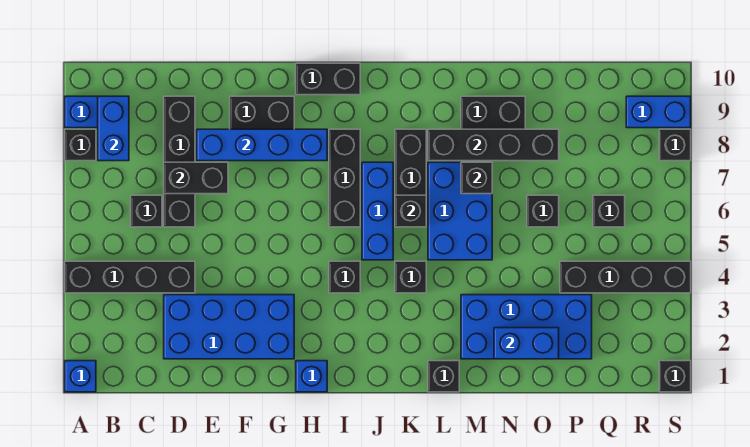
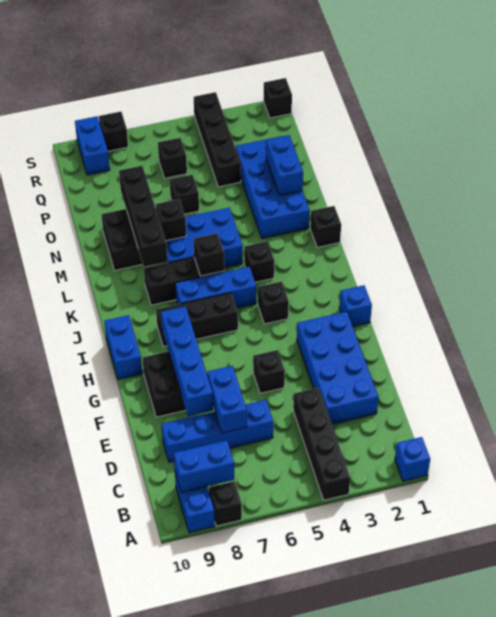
black 1x1 brick [131,195,162,227] -> black 1x1 brick moved to [253,350,285,393]
black 1x4 brick [164,96,195,227] -> blue 1x4 brick [162,400,273,462]
black 1x2 brick [164,162,228,194] -> blue 1x2 brick [207,366,247,433]
black 1x2 brick [296,63,360,95] -> blue 1x2 brick [105,315,142,379]

